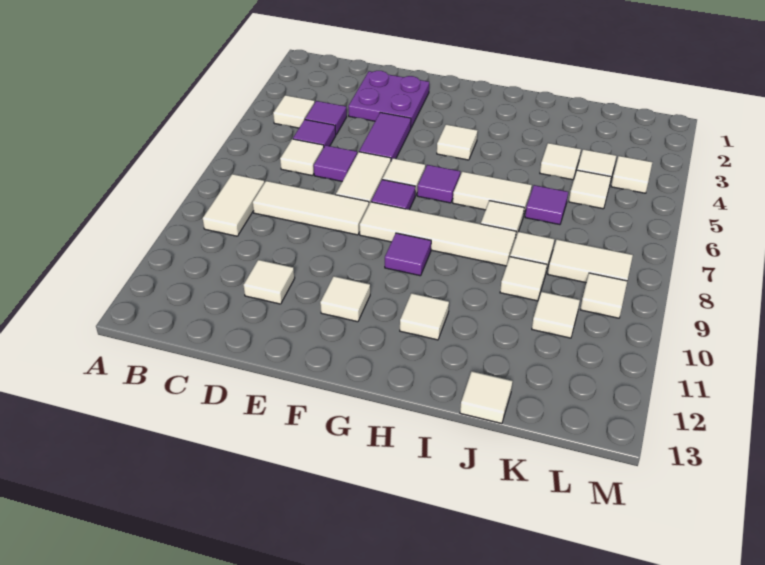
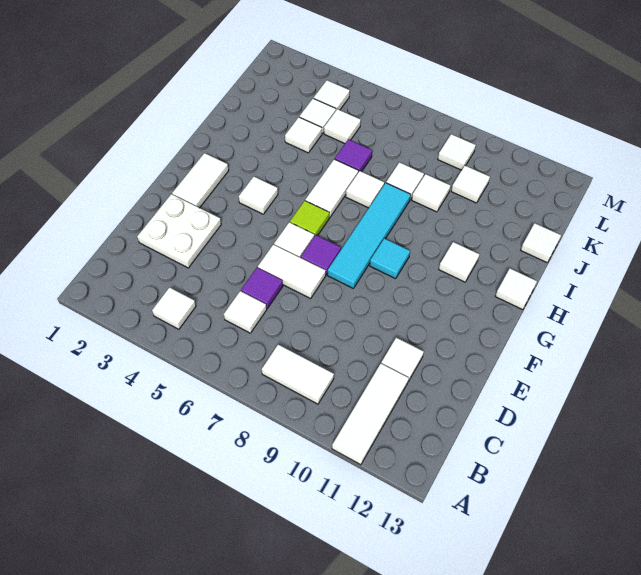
purple 1x1 tile [305,101,347,134] -> none
purple 1x1 tile [293,120,336,146] -> none
white 1x3 tile [253,181,369,235] -> white 1x3 tile moved to [332,364,409,465]
purple 2x2 plate [348,71,429,127] -> white 2x2 plate [137,194,221,268]
purple 1x2 tile [359,112,411,161] -> none
white 1x4 tile [360,202,516,266] -> cyan 1x4 tile [328,183,411,288]
white 1x1 tile [320,276,370,322] -> white 1x1 tile moved to [495,269,537,310]
purple 1x1 tile [417,165,460,203] -> lime 1x1 tile [290,201,329,236]
purple 1x1 tile [385,233,431,276] -> cyan 1x1 tile [370,238,410,279]
white 1x2 tile [548,239,633,283] -> white 1x2 tile moved to [172,153,229,208]

